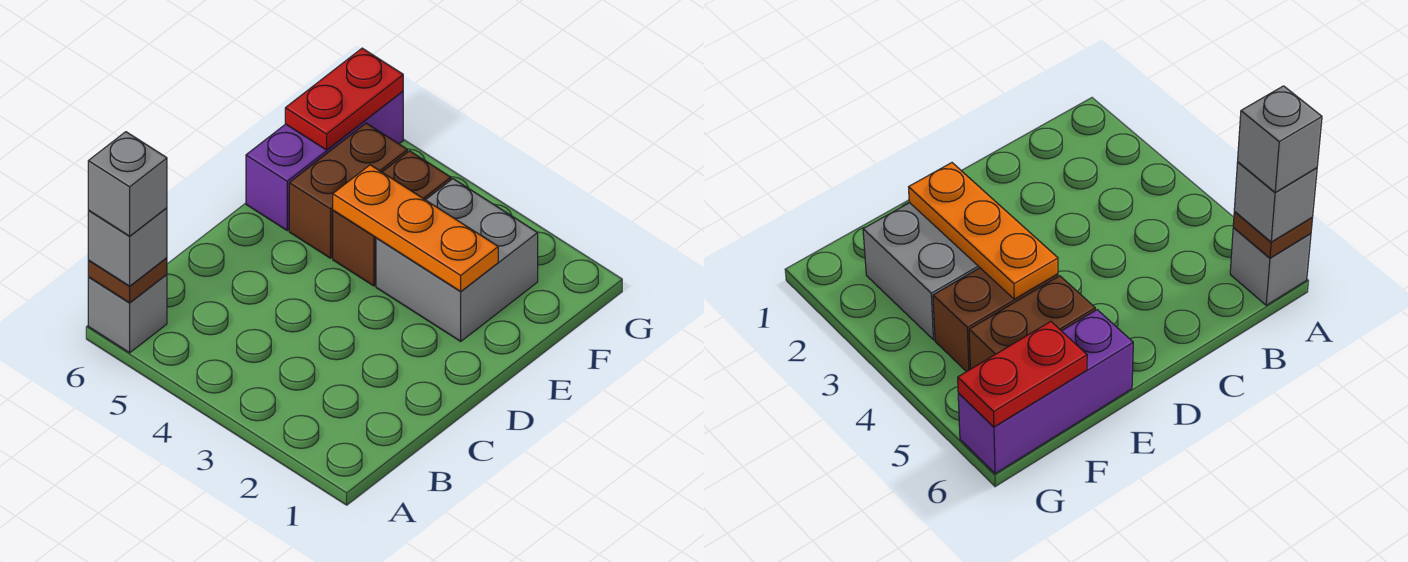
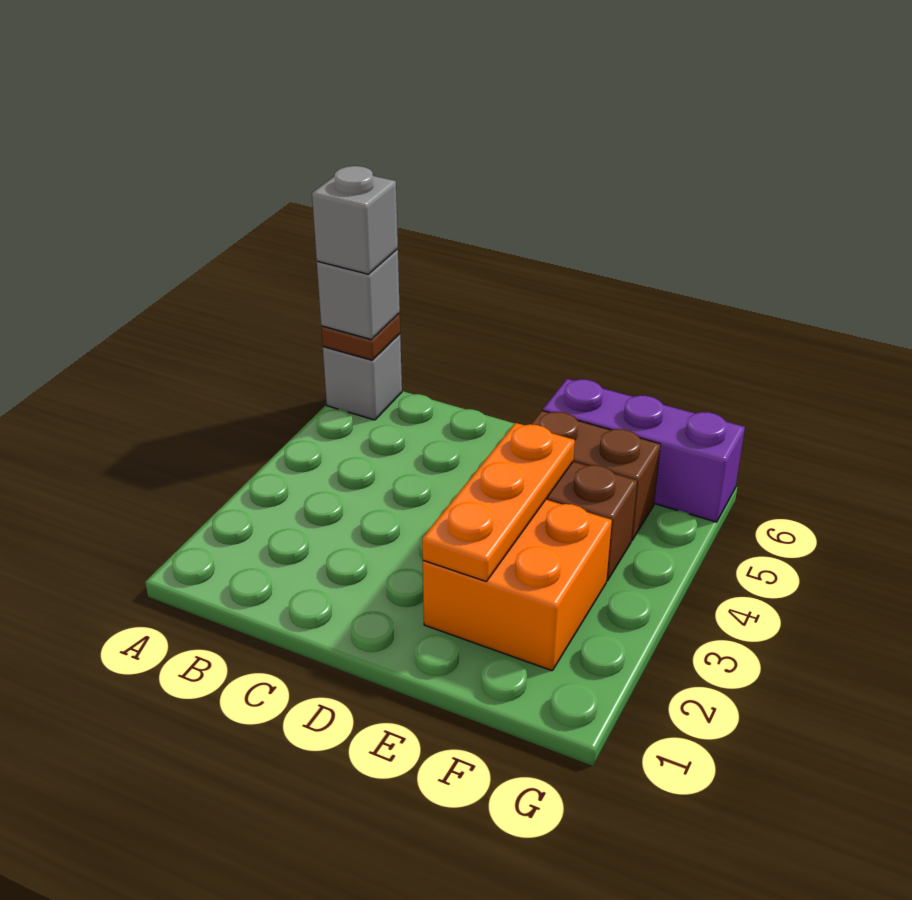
grey 2x2 brick [376,179,538,341] -> orange 2x2 brick [423,500,612,671]
red 1x2 plate [285,48,403,150] -> none

